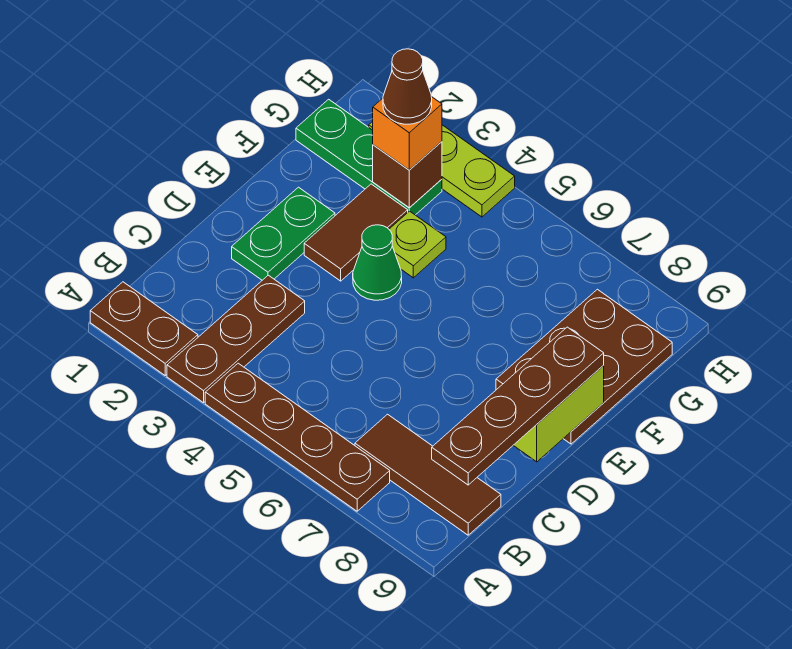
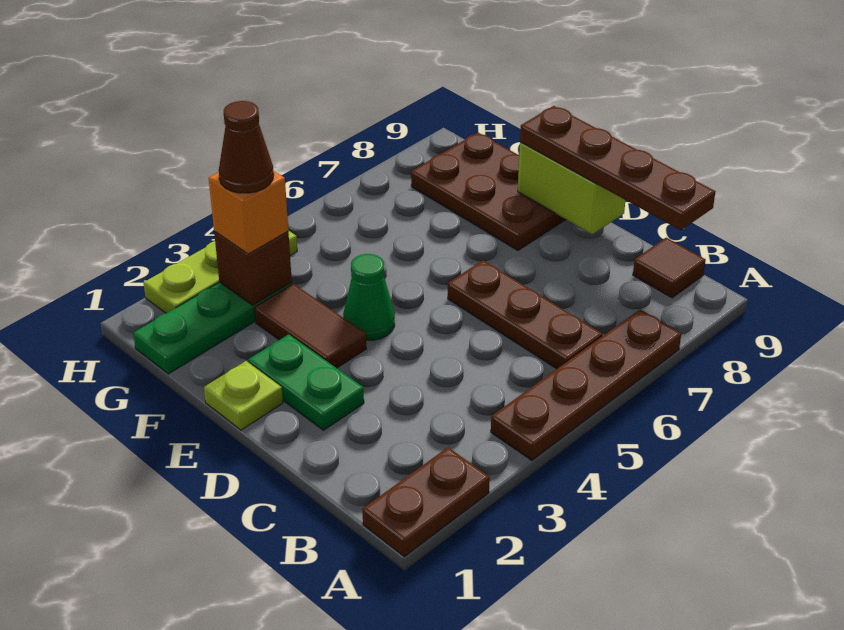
brown 1x3 plate [167,275,305,403] -> brown 1x3 plate moved to [448,260,602,369]
brown 1x3 tile [355,414,501,535] -> brown 1x1 tile [633,238,706,298]
lime 1x1 plate [389,211,446,278] -> lime 1x1 plate moved to [204,361,283,430]

